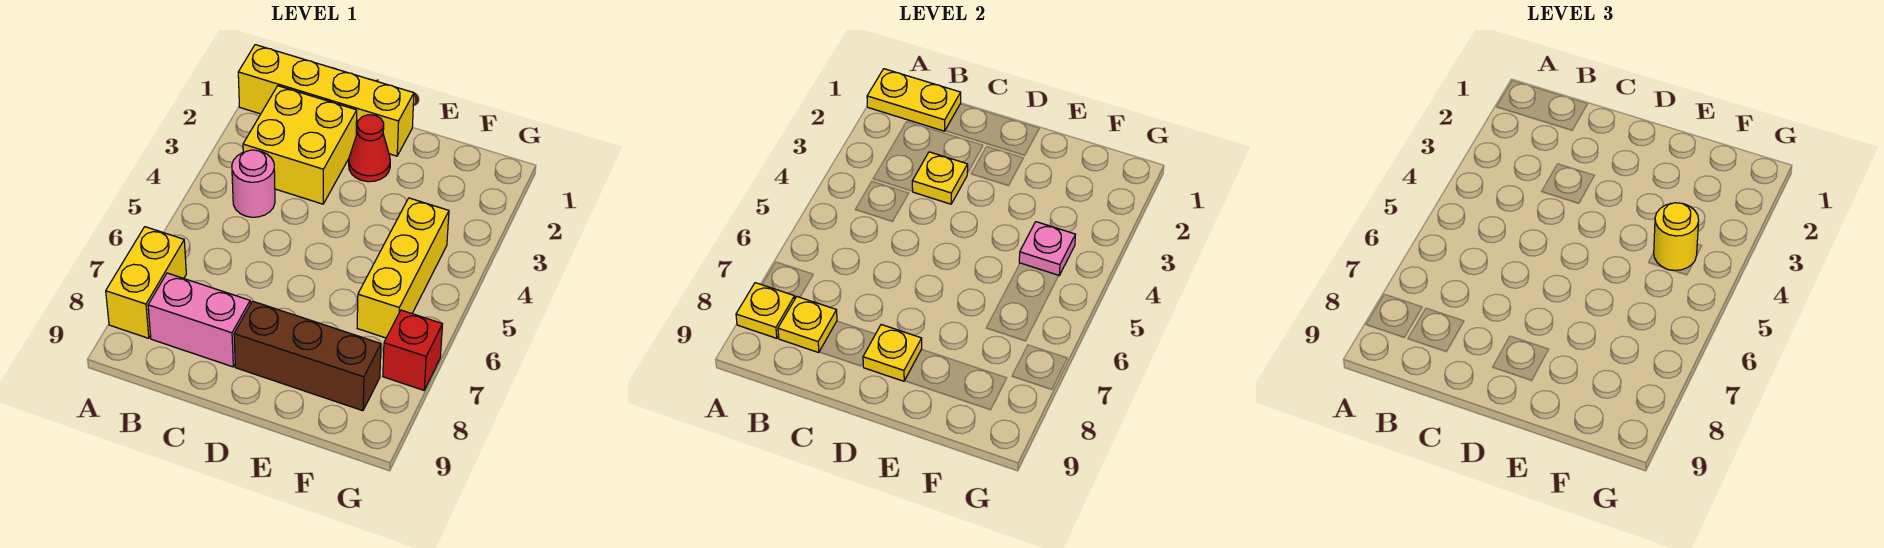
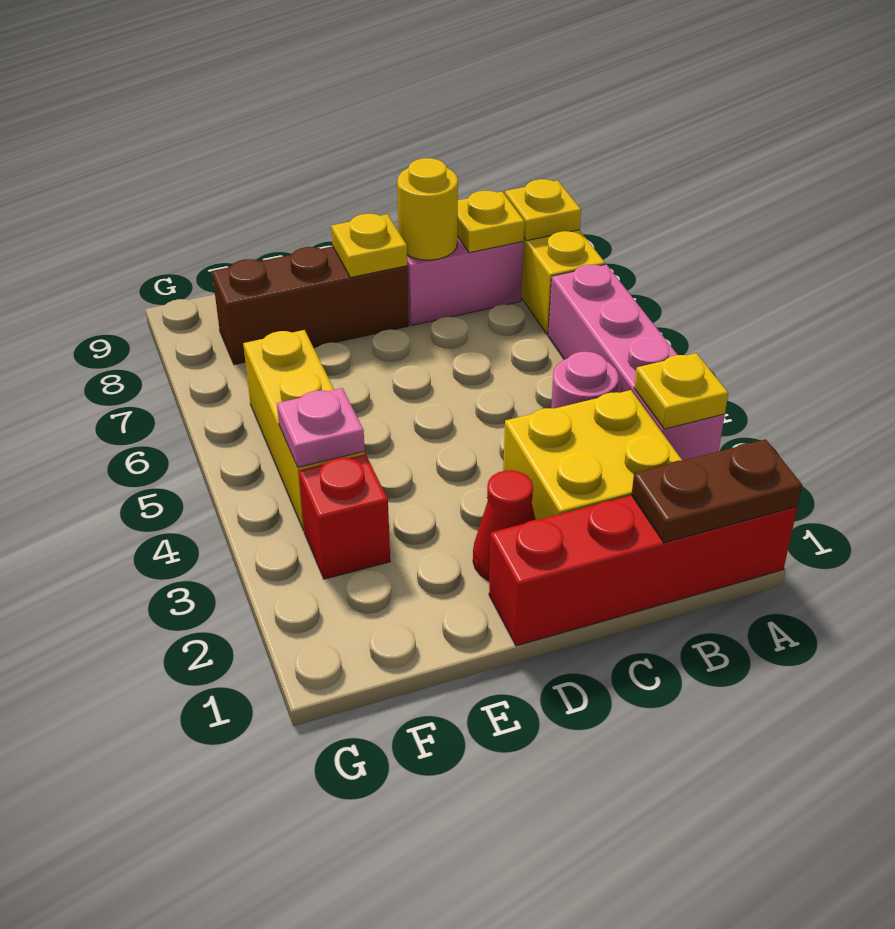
yellow 1x4 brick [238,45,414,156] -> red 1x4 brick [489,496,797,646]
yellow 1x2 plate [867,69,961,131] -> brown 1x2 plate [632,439,802,543]
none -> pink 1x4 brick [548,264,725,461]
yellow 1x1 plate [912,152,968,204] -> yellow 1x1 plate moved to [634,353,728,429]
yellow 1x1 round brick [1654,203,1699,271] -> yellow 1x1 round brick moved to [397,158,458,260]
red 1x1 brick [383,310,443,390] -> red 1x1 brick moved to [299,454,390,579]

